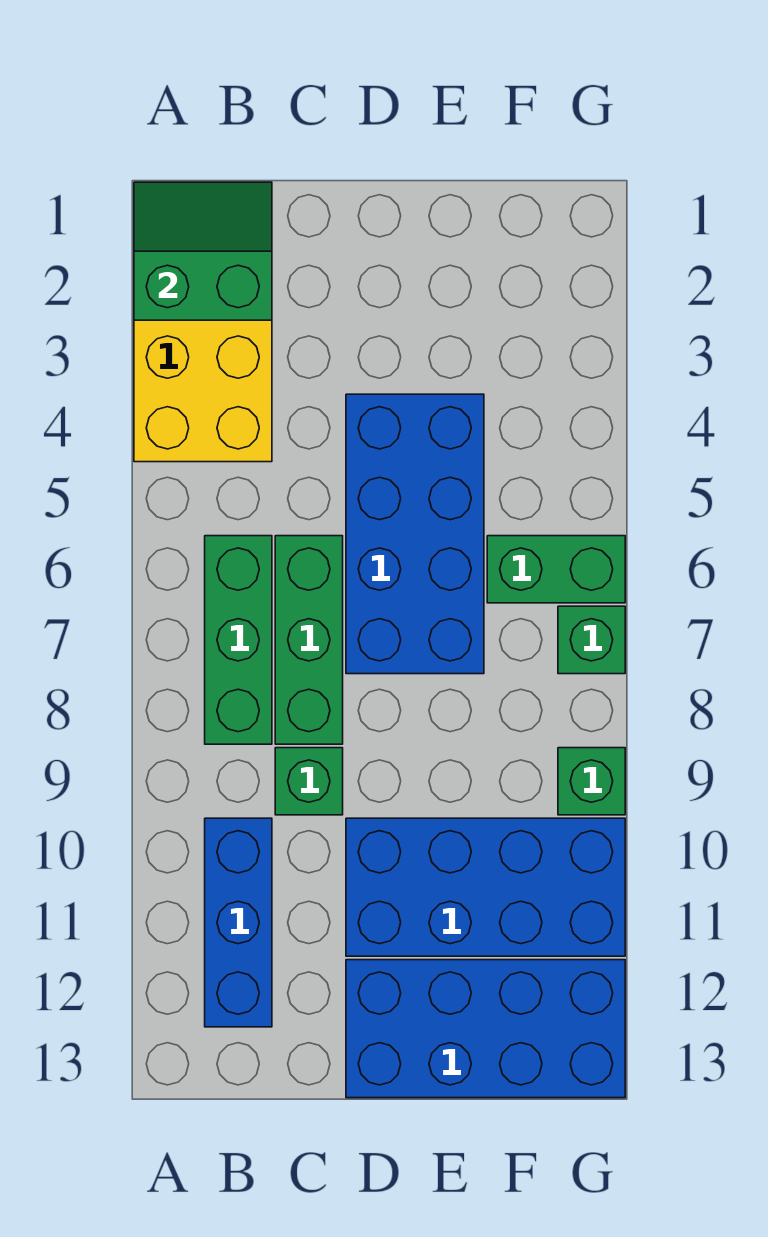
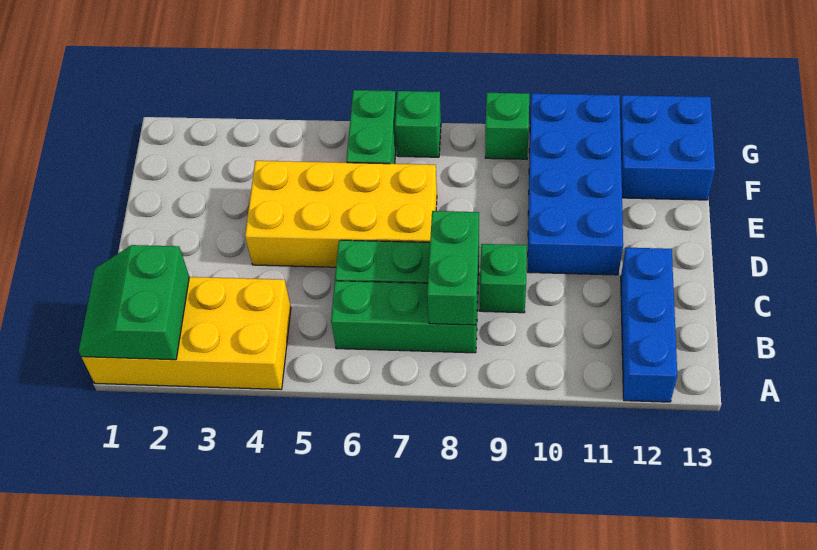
none -> green 1x2 brick [427,211,479,325]
blue 1x3 brick [205,818,272,1027] -> blue 1x3 brick turned to [621,248,677,402]
blue 2x4 brick [346,394,484,674] -> yellow 2x4 brick [245,161,437,267]
blue 2x4 brick [346,960,625,1098] -> blue 2x2 brick [620,95,715,200]

